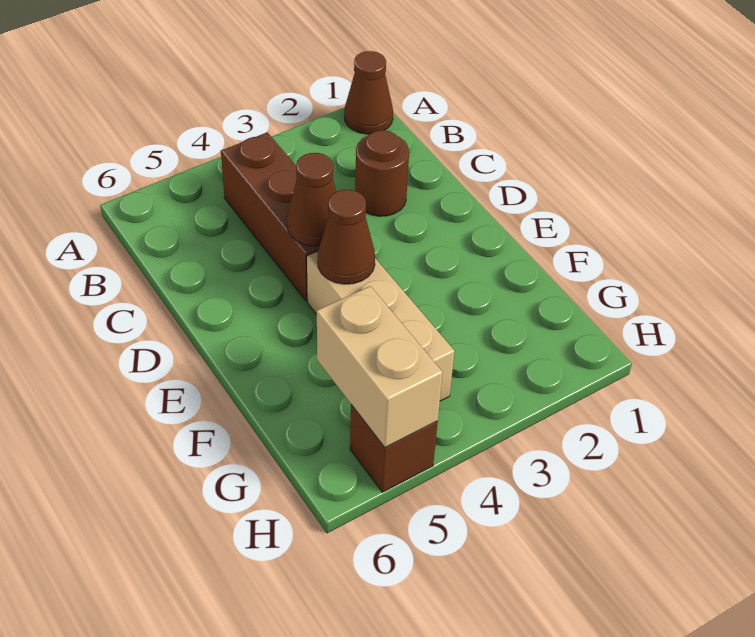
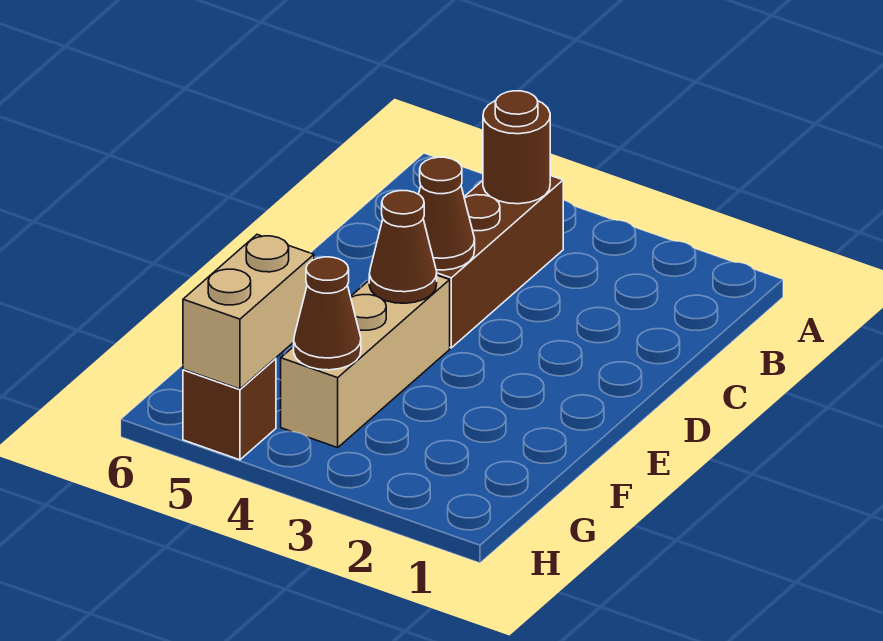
brown 1x1 cone [344,51,393,134] -> brown 1x1 cone moved to [294,257,361,370]
brown 1x1 round brick [355,130,409,216] -> brown 1x1 round brick moved to [483,91,550,204]

